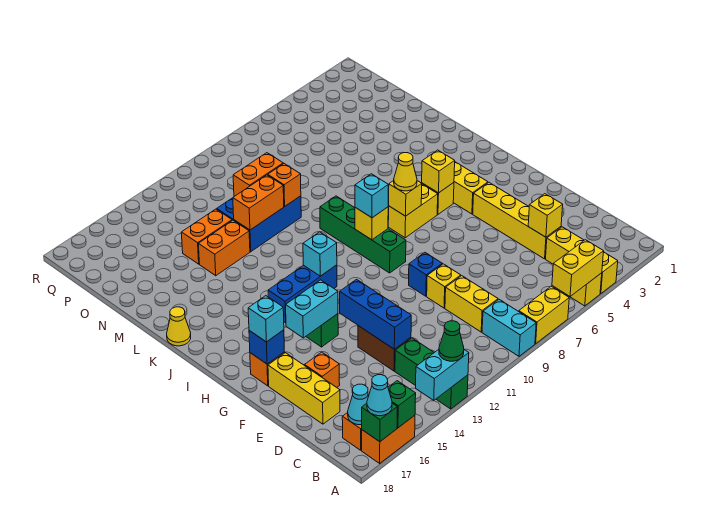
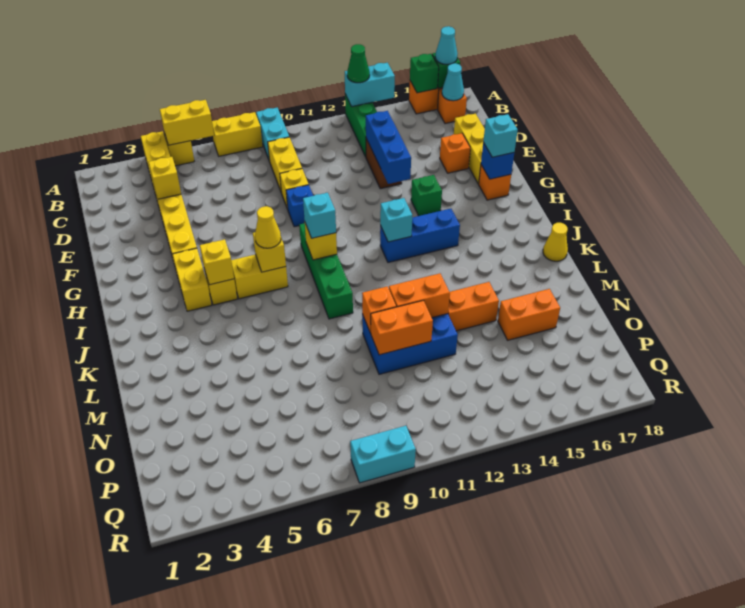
cyan 1x2 brick [286,280,338,338] -> cyan 1x2 brick moved to [350,426,416,483]
orange 1x2 brick [181,209,232,264] -> orange 1x2 brick moved to [498,289,560,340]

